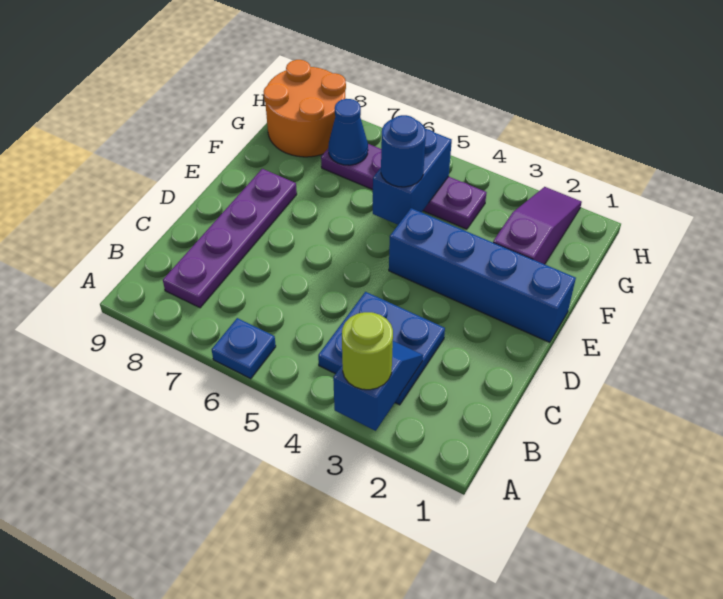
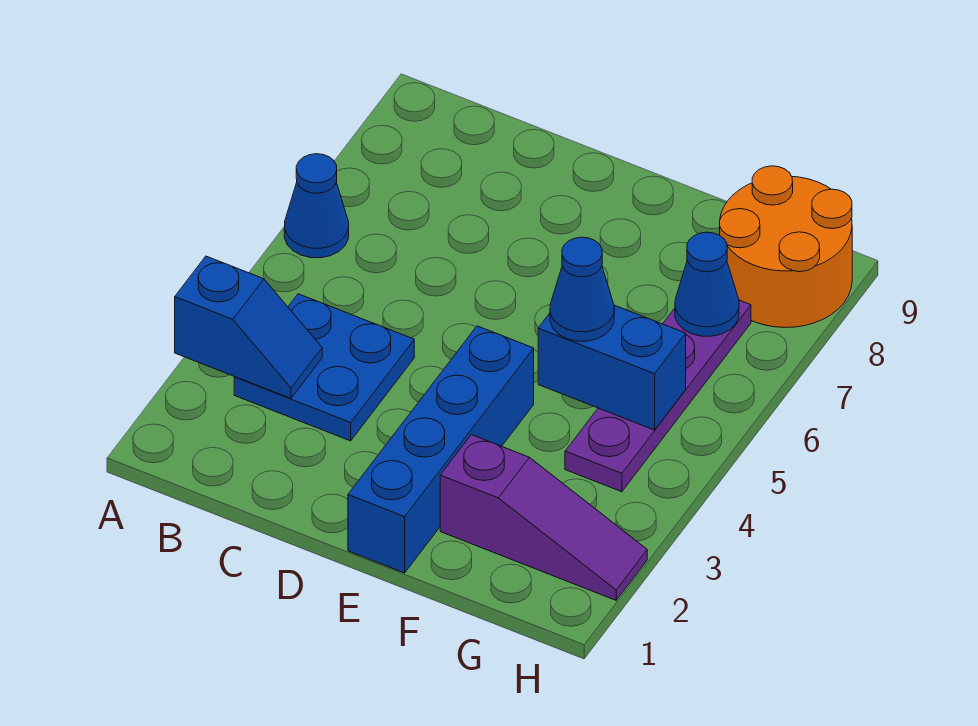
lime 1x1 round brick [342,312,393,390] -> none
blue 1x1 plate [212,318,276,379] -> blue 1x1 cone [284,154,349,258]
purple 1x4 plate [163,169,297,308] -> none
blue 1x1 round brick [381,115,426,187] -> blue 1x1 cone [550,237,614,341]

